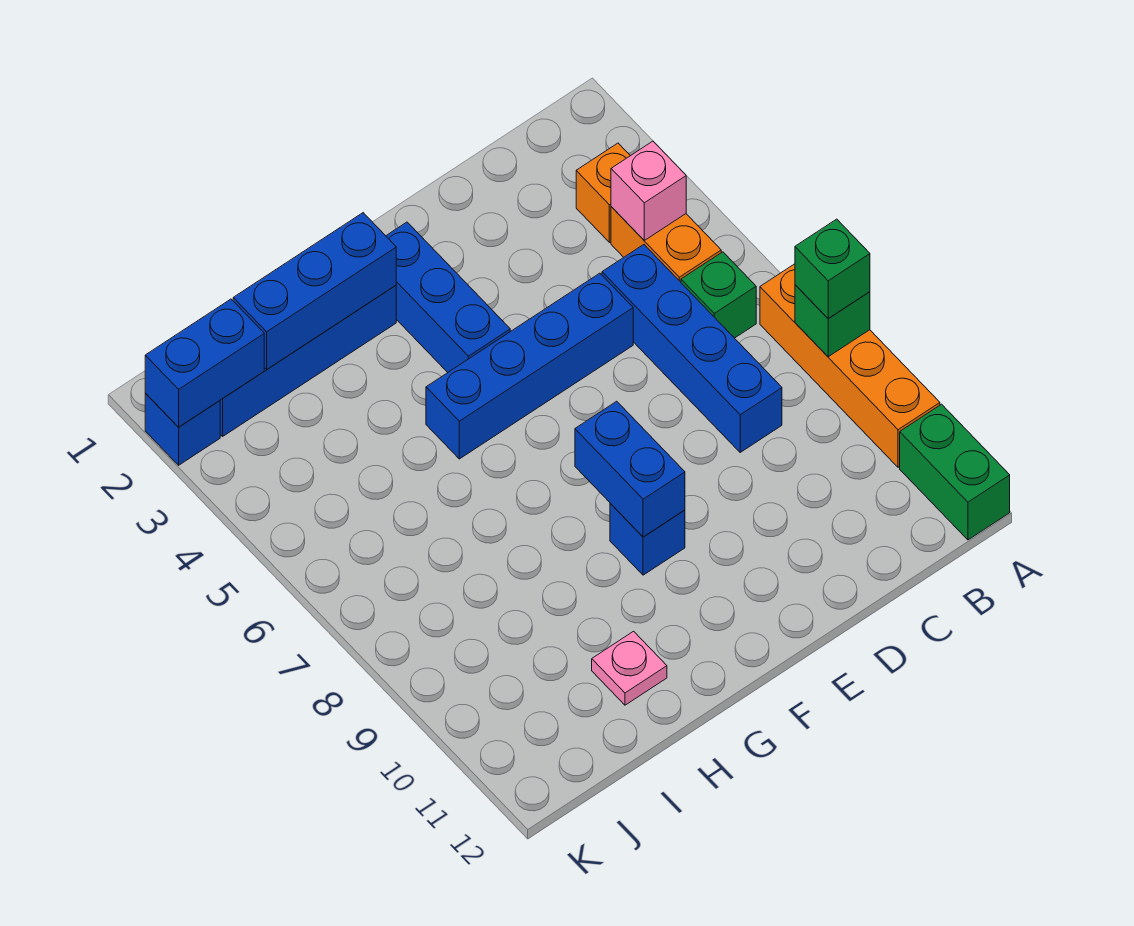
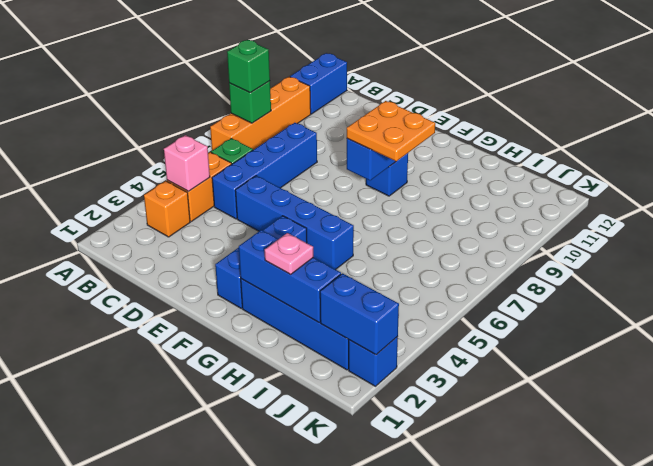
green 1x2 brick [900,404,1010,540] -> blue 1x2 brick [290,53,347,114]
none -> orange 2x2 plate [347,101,435,161]
pink 1x1 plate [592,631,667,705] -> pink 1x1 plate moved to [265,233,313,274]

